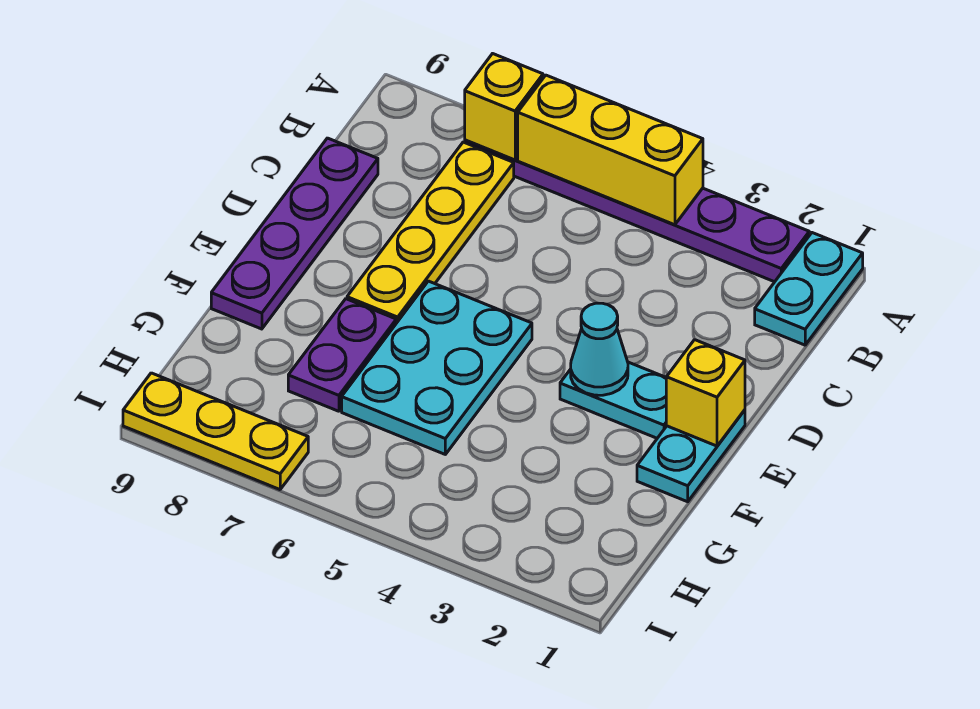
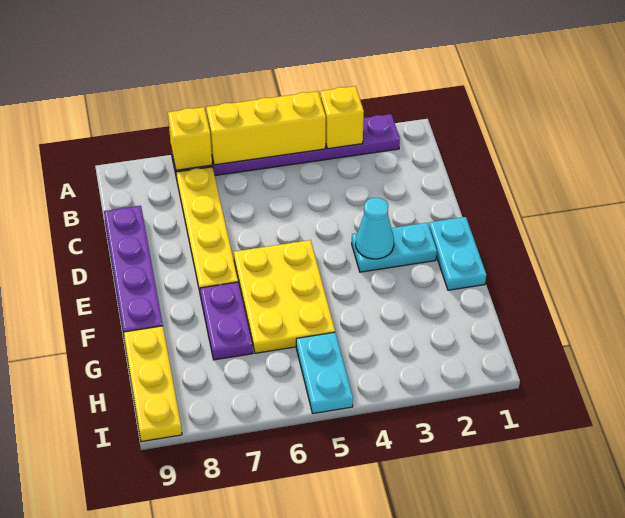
cyan 1x2 plate [755,233,863,345] -> cyan 1x2 plate moved to [296,332,353,414]
yellow 1x1 brick [666,340,745,446] -> yellow 1x1 brick moved to [320,86,364,149]
cyan 2x3 plate [342,281,532,454] -> yellow 2x3 plate [234,240,335,353]
yellow 1x3 plate [123,373,308,490] -> yellow 1x3 plate turned to [123,326,182,442]

